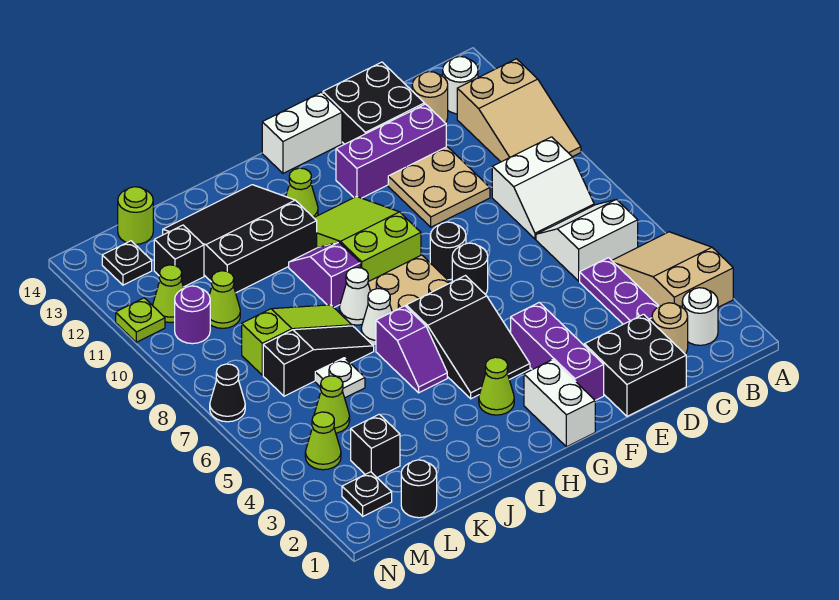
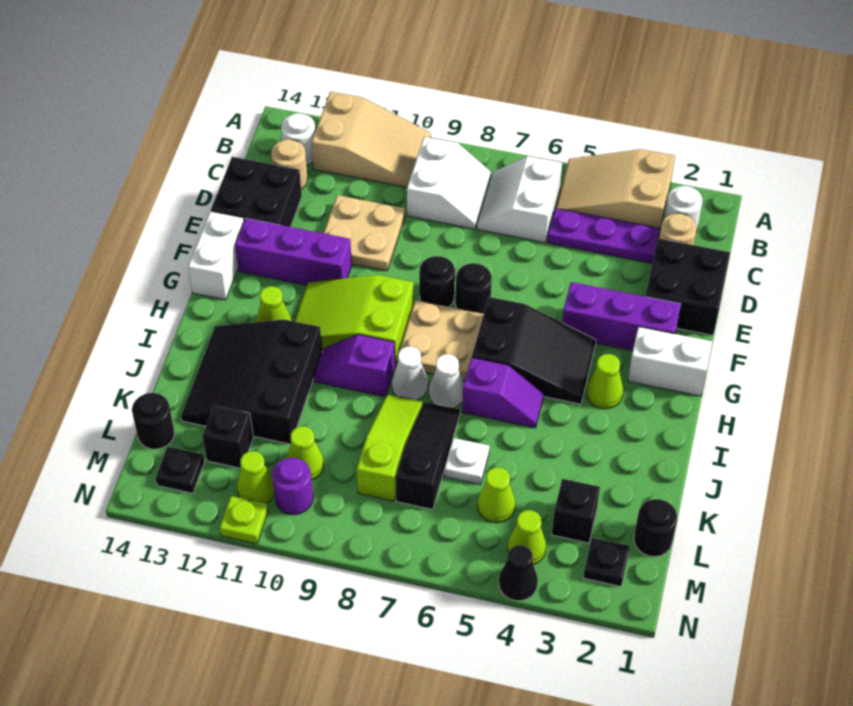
purple 1x3 brick [336,104,446,198] -> purple 1x3 brick turned to [235,218,352,285]
lime 1x1 round brick [118,187,153,244] -> black 1x1 round brick [132,393,175,449]
black 1x1 cone [210,364,245,422] -> black 1x1 cone moved to [499,545,538,601]

